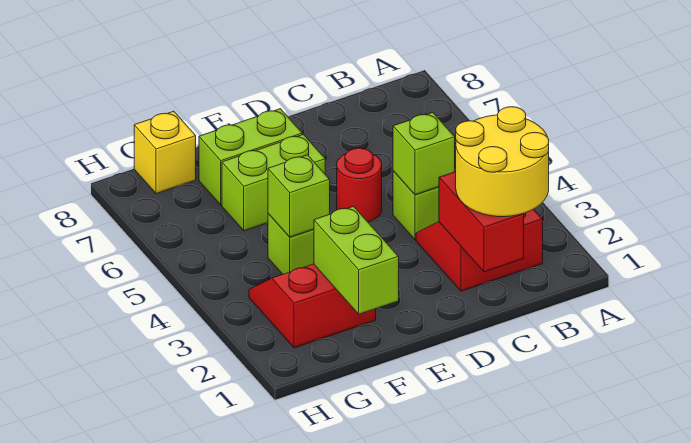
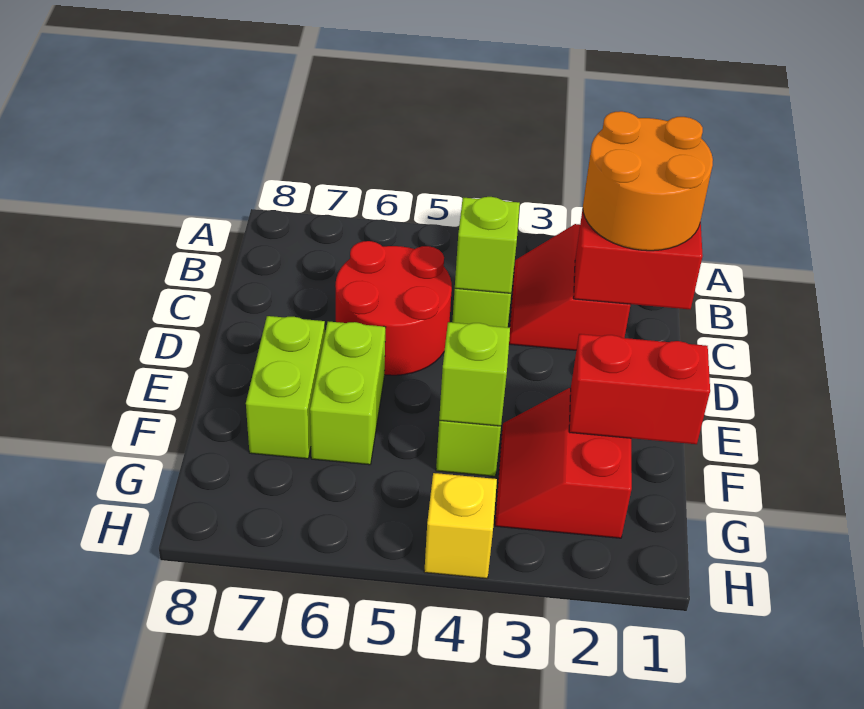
yellow 2x2 round brick [456,107,549,217] -> orange 2x2 round brick [583,111,713,251]
red 1x1 round brick [337,148,382,222] -> red 2x2 round brick [335,241,452,375]
lime 1x2 brick [314,206,399,314] -> red 1x2 brick [569,334,710,444]
yellow 1x1 brick [134,111,196,194] -> yellow 1x1 brick moved to [424,473,497,578]

